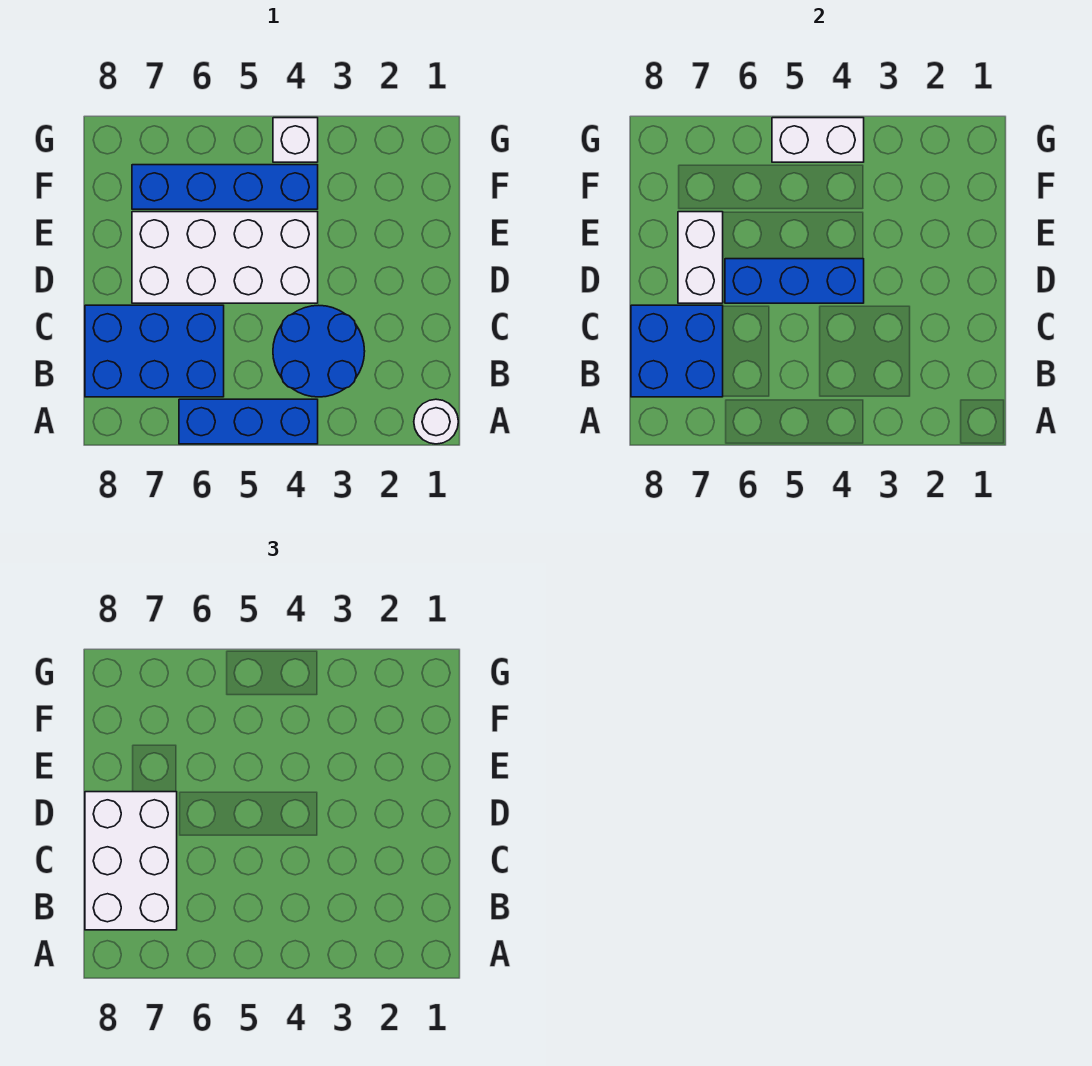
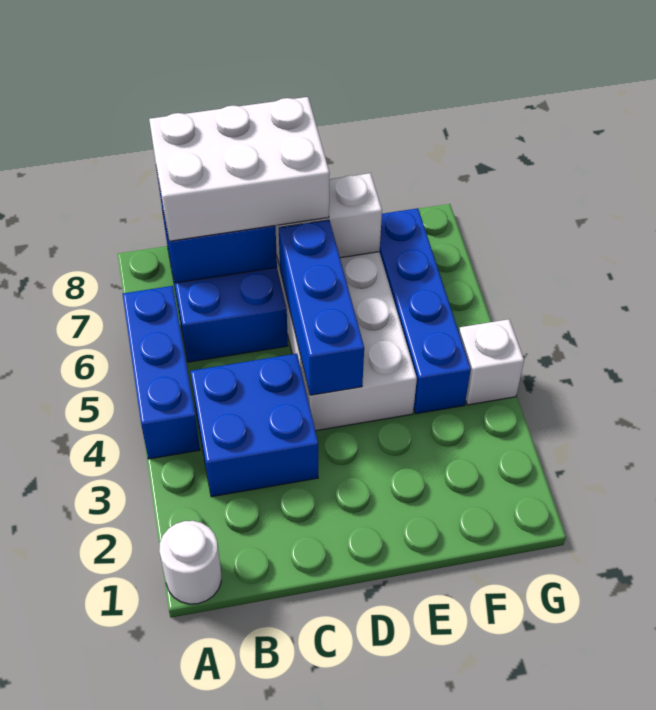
blue 2x2 round brick [273,305,365,397] -> blue 2x2 brick [190,354,318,497]
white 1x2 brick [772,118,864,162] -> none

